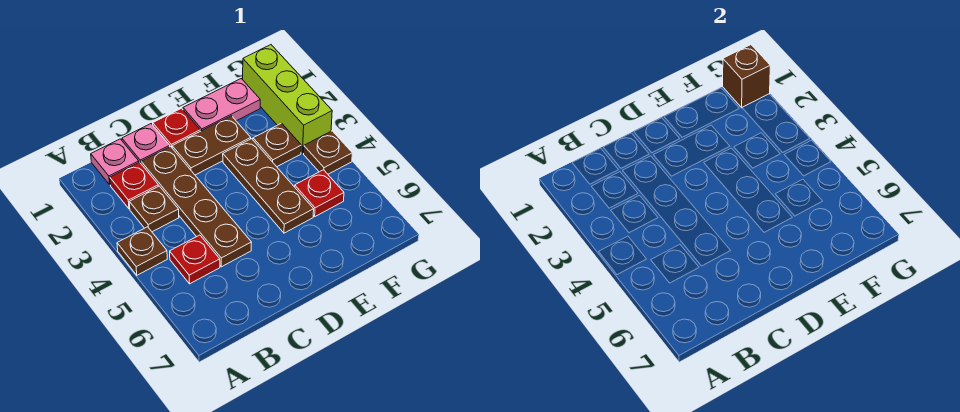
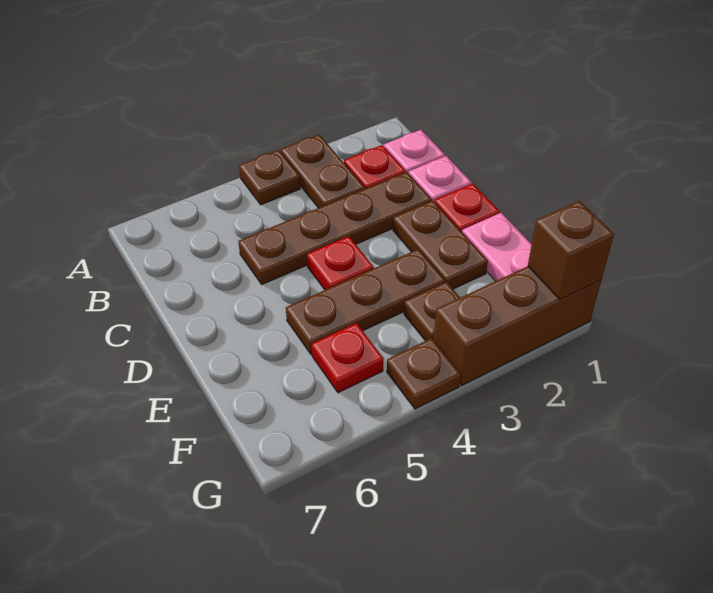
brown 1x1 plate [129,186,179,232] -> brown 1x2 plate [281,134,365,208]
red 1x1 plate [170,235,220,284] -> red 1x1 plate moved to [307,236,374,290]
lime 1x3 brick [243,45,332,153] -> brown 1x3 brick [434,266,601,385]

